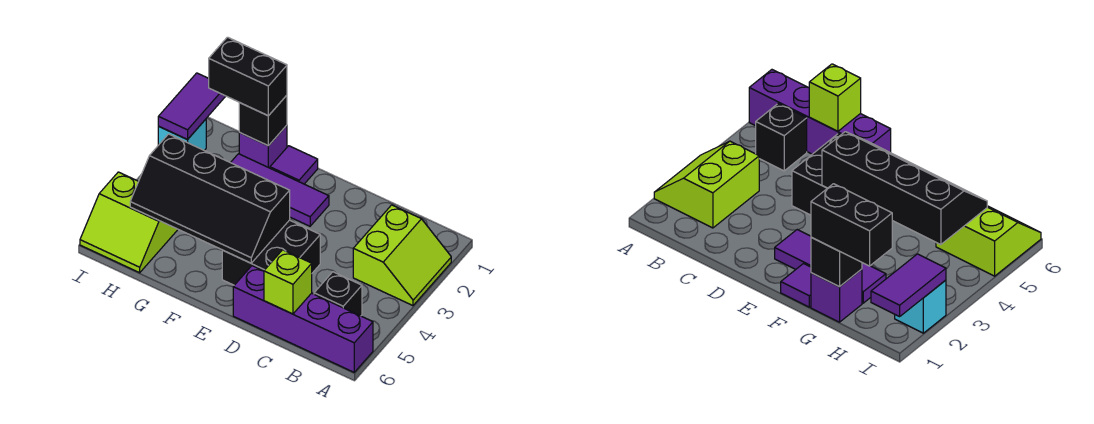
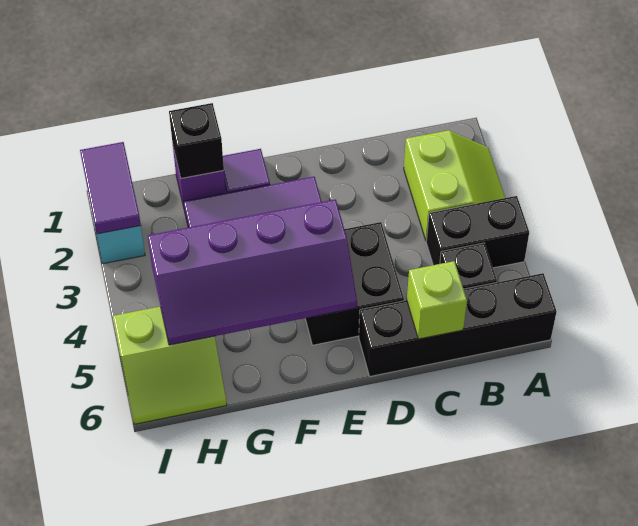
purple 1x4 brick [233,266,373,372] -> black 1x4 brick [359,273,557,376]
black 2x4 slope [130,134,290,263] -> purple 2x4 slope [148,199,357,345]
black 1x2 brick [209,37,287,116] -> black 1x2 brick moved to [426,196,529,268]

